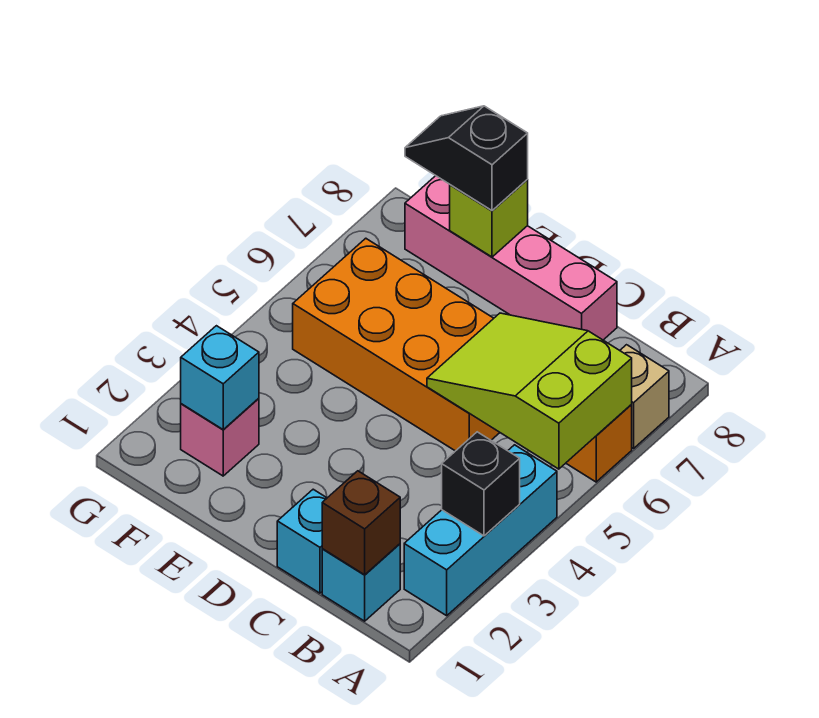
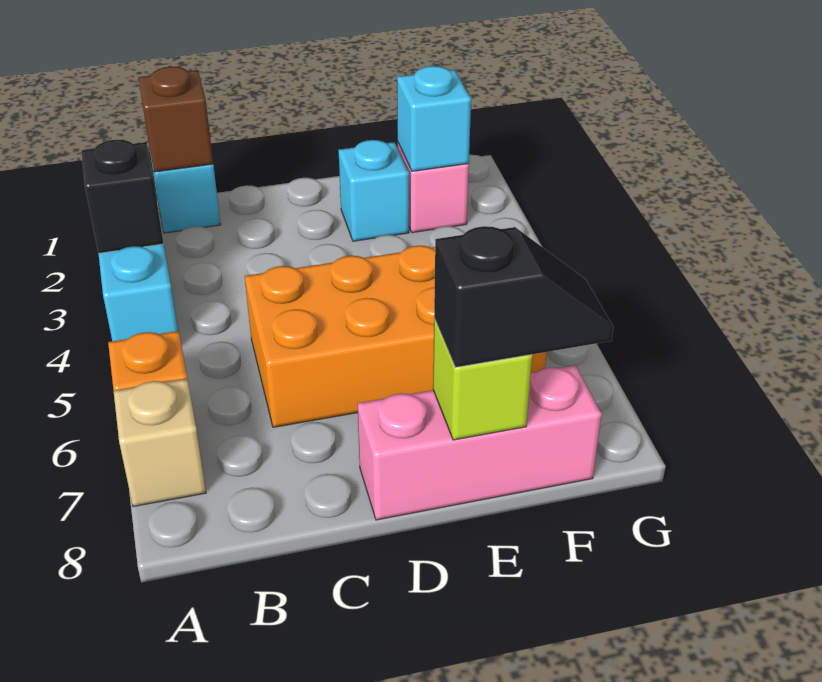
lime 2x3 slope [427,313,632,469] -> none
cyan 1x1 brick [277,489,327,593] -> cyan 1x1 brick moved to [338,140,409,241]
pink 1x4 brick [405,176,617,340] -> pink 1x3 brick [357,365,602,520]

